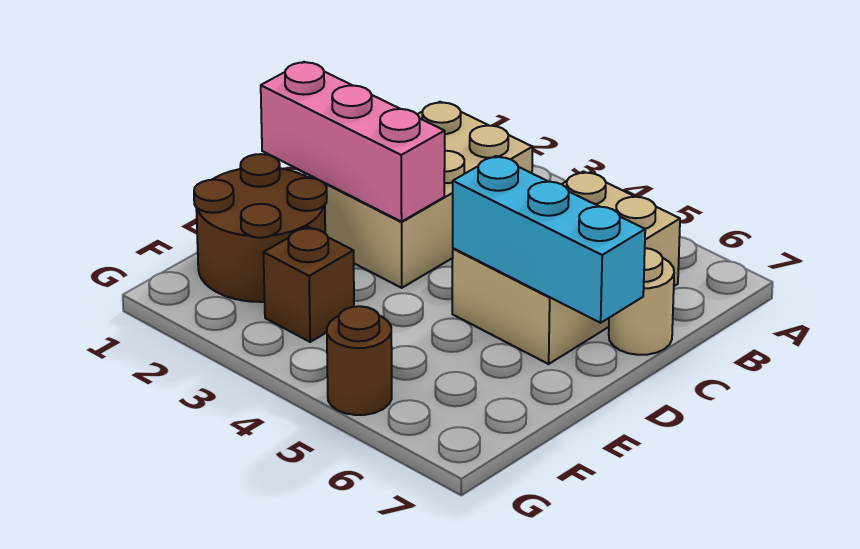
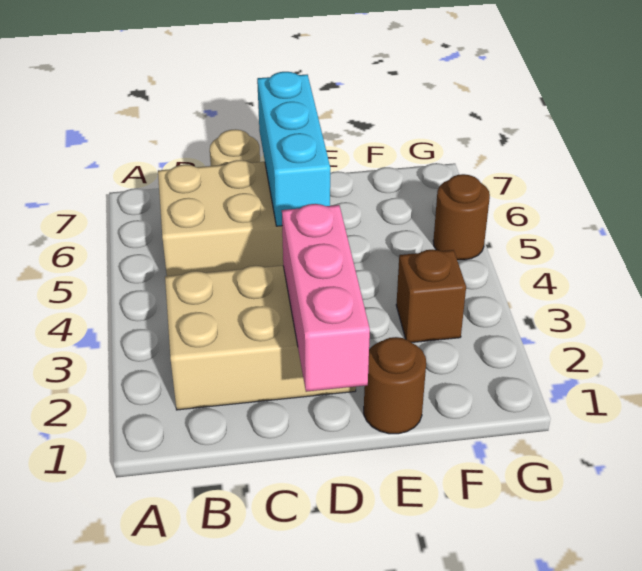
brown 2x2 round brick [194,154,327,302] -> brown 1x1 round brick [364,337,426,434]

